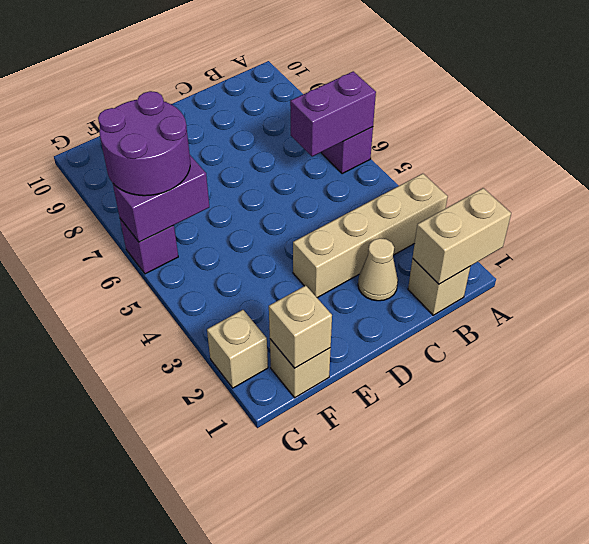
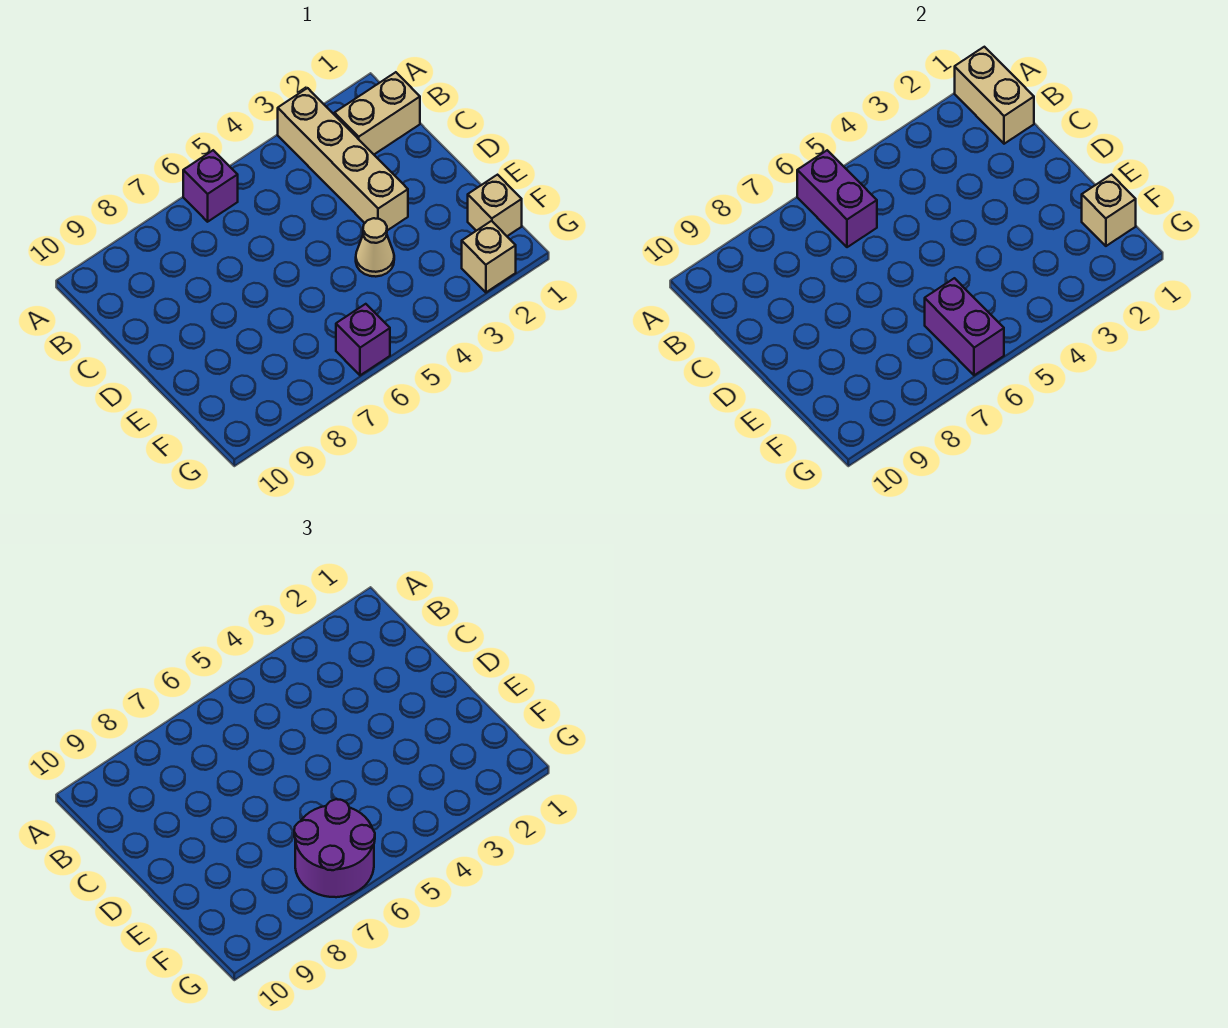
tan 1x1 brick [408,259,470,315] -> tan 1x2 brick [335,72,420,154]
tan 1x1 cone [358,238,398,301] -> tan 1x1 cone moved to [356,218,394,277]

